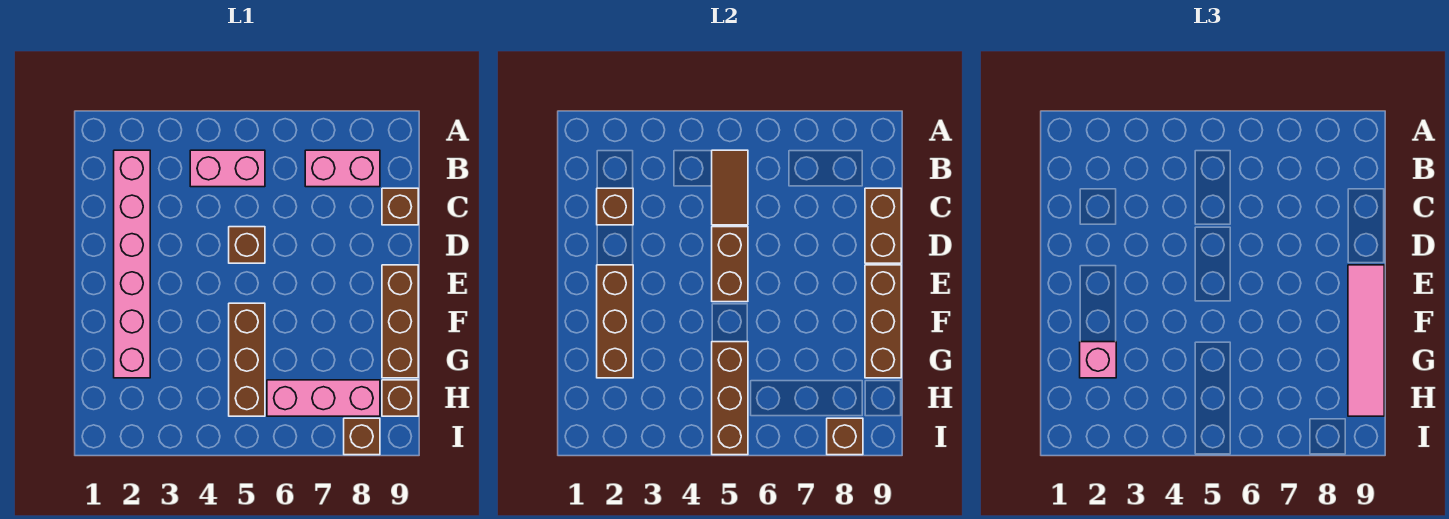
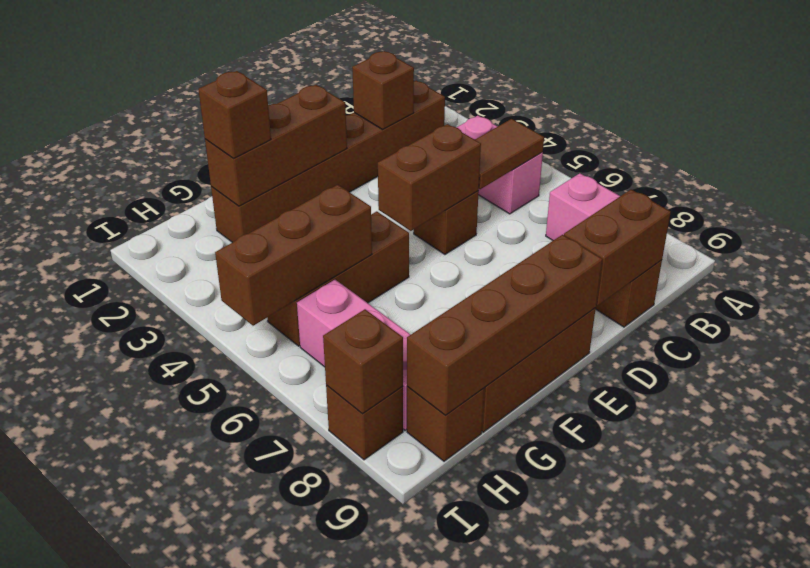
pink 1x6 brick [114,150,150,378] -> brown 1x6 brick [211,80,445,243]
brown 1x3 brick [865,265,901,378] -> brown 1x4 brick [407,235,602,416]
pink 1x4 tile [1348,265,1384,416] -> none
pink 1x1 brick [1080,342,1116,378] -> brown 1x1 brick [198,71,271,159]

